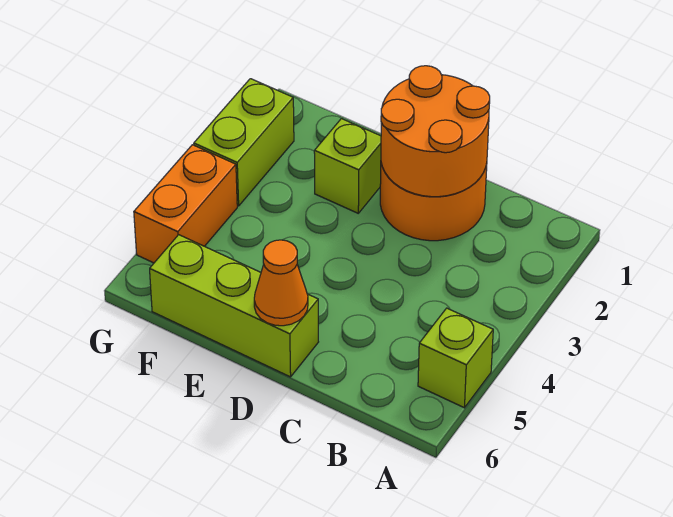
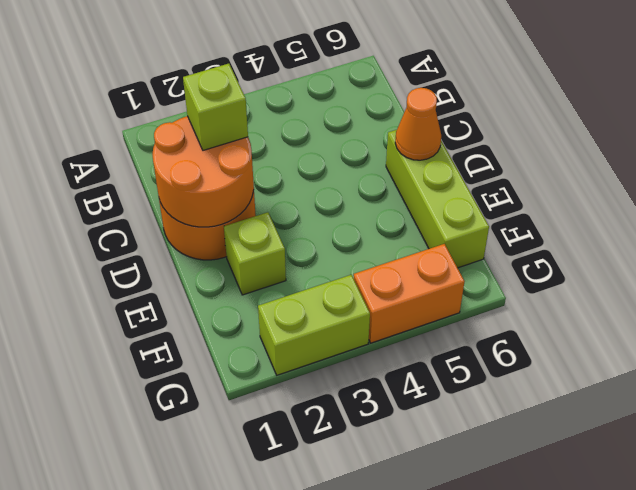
lime 1x1 brick [418,308,493,408] -> lime 1x1 brick moved to [183,64,248,150]

